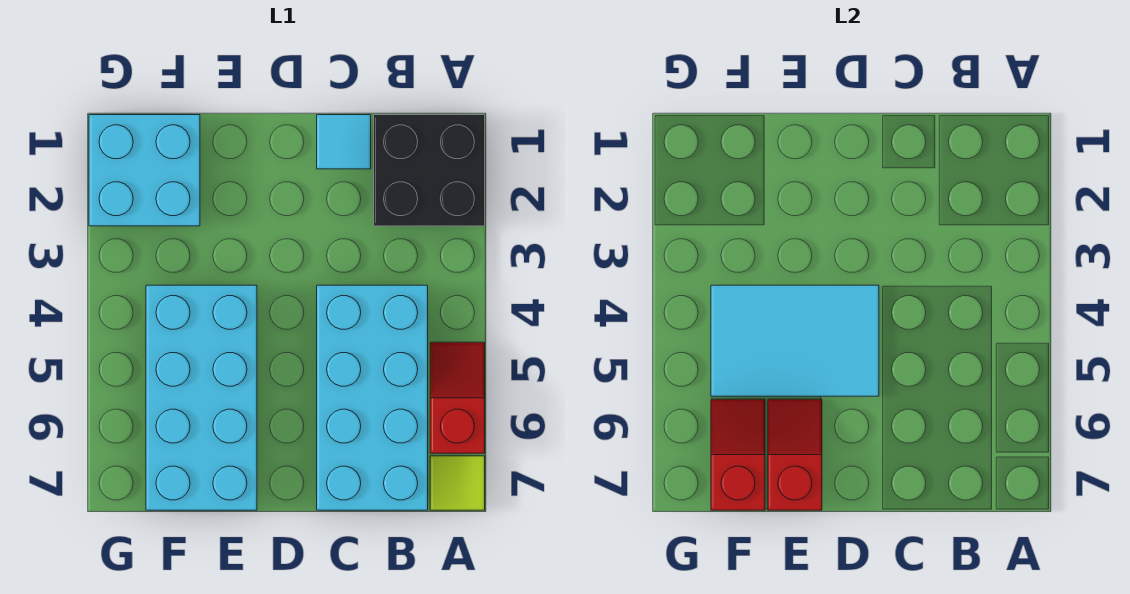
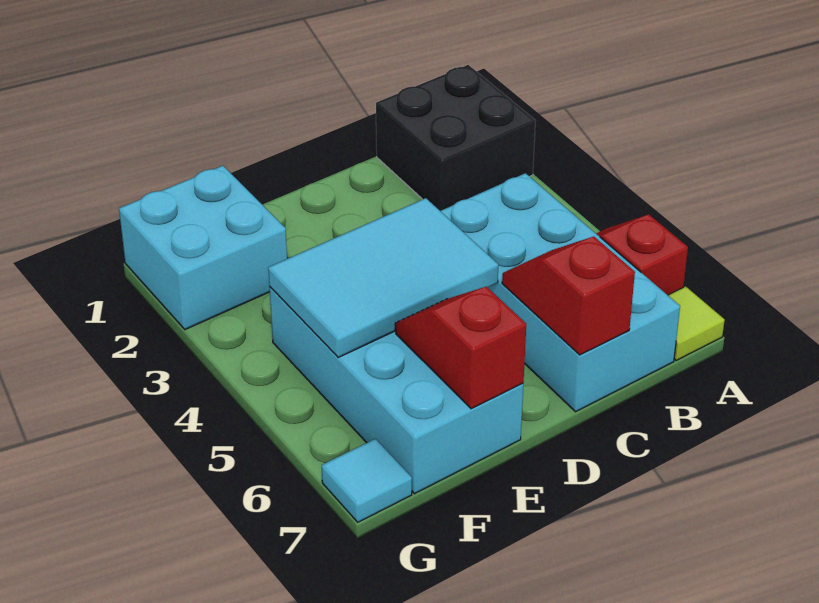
cyan 1x1 tile [317,115,371,169] -> cyan 1x1 tile moved to [322,439,412,522]
red 1x2 slope [711,399,765,510] -> red 1x2 slope moved to [502,236,635,355]

